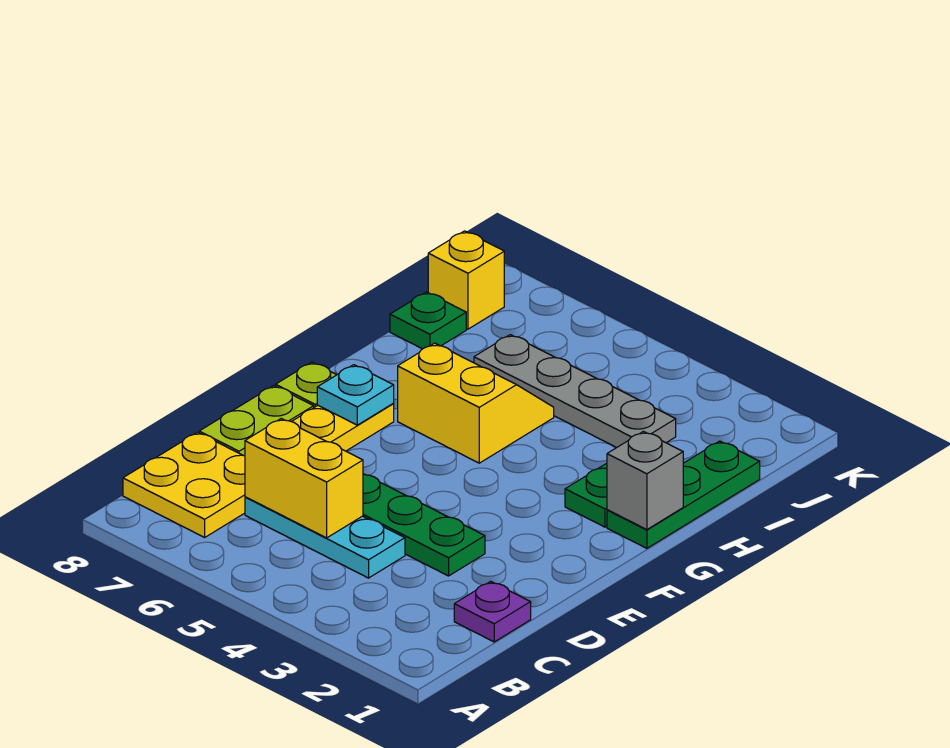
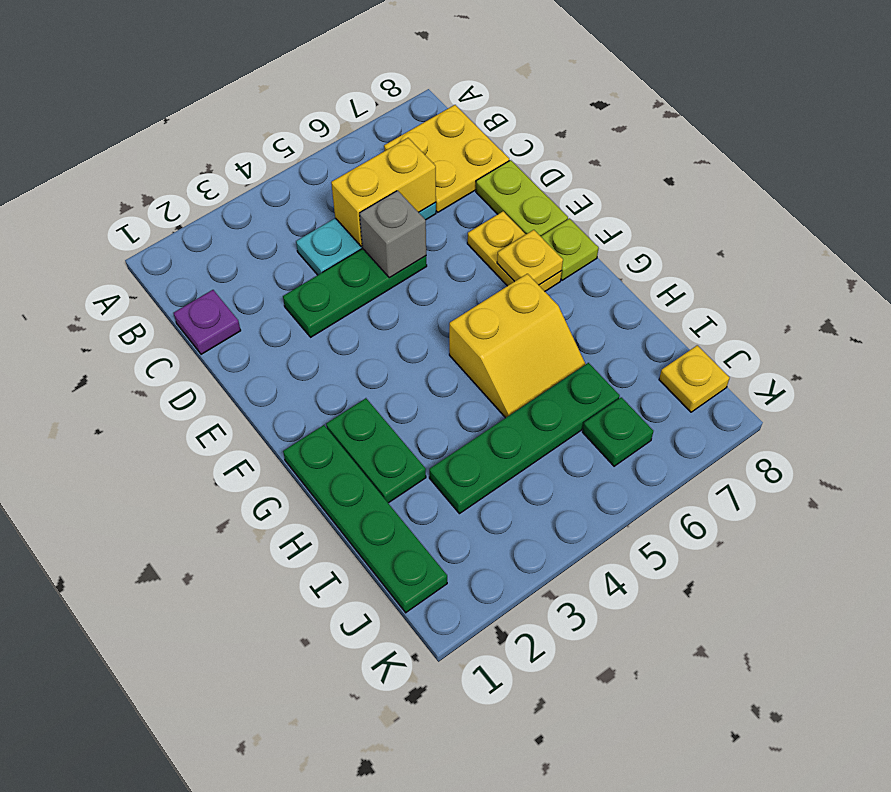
cyan 1x1 plate [317,365,394,425] -> yellow 1x1 plate [497,230,563,285]
green 1x3 plate [607,441,760,548] -> green 1x4 plate [283,425,447,613]
grey 1x1 brick [607,431,683,530] -> grey 1x1 brick moved to [360,191,426,278]
grey 1x4 plate [474,335,676,448] -> green 1x4 plate [429,363,620,514]
green 1x1 plate [390,292,466,349] -> green 1x1 plate moved to [583,397,653,466]
yellow 1x1 brick [428,231,504,329] -> yellow 1x1 plate [659,345,730,412]

